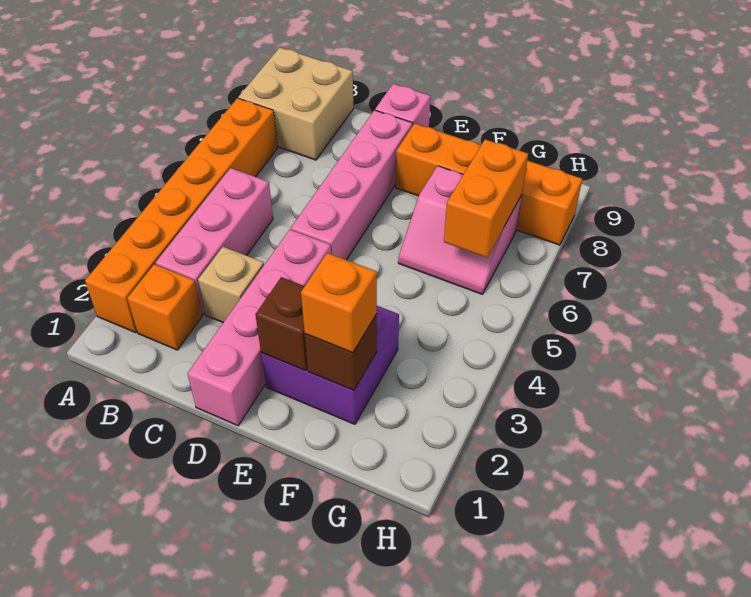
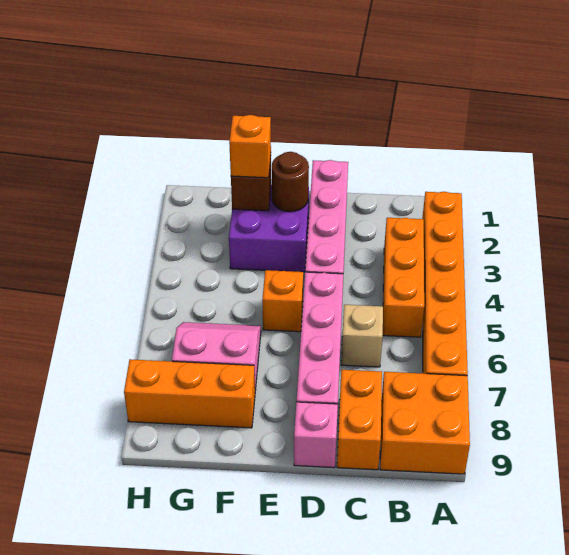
tan 2x2 brick [238,48,353,160] -> orange 2x2 brick [380,372,470,474]
orange 1x1 brick [127,264,202,350] -> orange 1x1 brick moved to [262,270,303,332]
pink 1x3 brick [156,168,273,314] -> orange 1x3 brick [383,218,424,337]
tan 1x1 brick [198,247,264,322] -> tan 1x1 brick moved to [341,305,383,367]
brown 1x1 brick [255,277,308,371] -> brown 1x1 round brick [272,152,309,212]
orange 1x4 brick [396,123,582,245] -> orange 1x3 brick [124,359,255,428]
orange 1x2 brick [444,139,528,258] -> orange 1x2 brick moved to [337,370,382,470]

